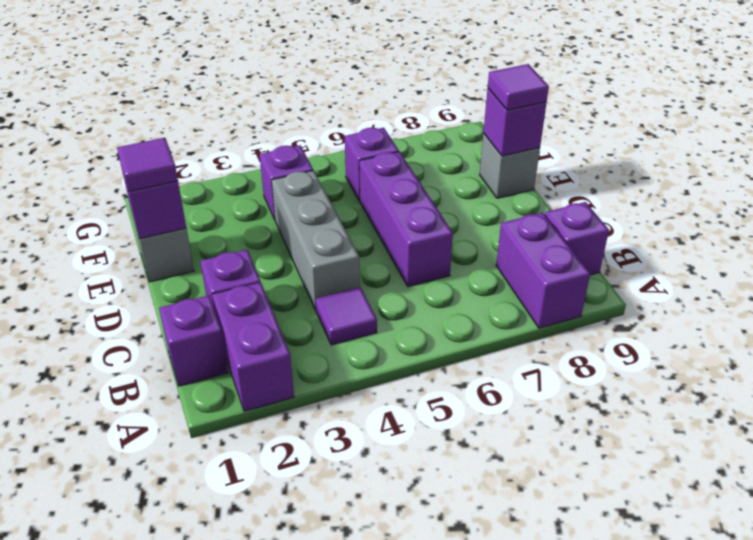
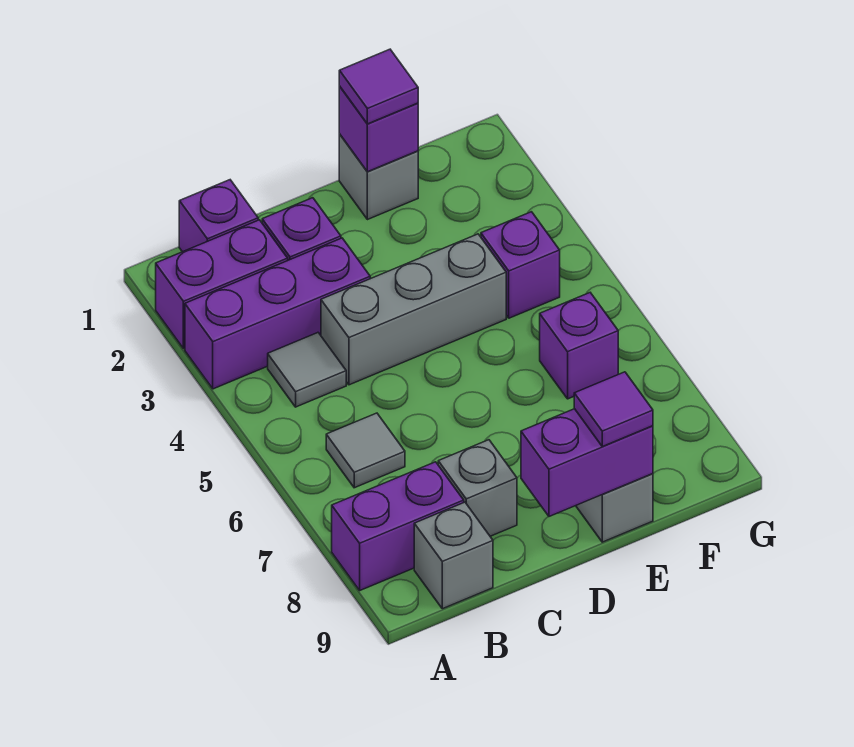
purple 1x1 tile [316,287,377,345] -> grey 1x1 tile [268,333,346,407]
none -> grey 1x1 tile [326,413,405,488]
purple 1x1 brick [545,202,609,275] -> grey 1x1 brick [414,502,493,609]
purple 1x3 brick [359,152,453,287] -> purple 1x3 brick moved to [185,238,370,389]
none -> grey 1x1 brick [438,440,517,536]
purple 1x1 brick [483,88,547,156] -> purple 1x2 brick [521,409,653,516]

